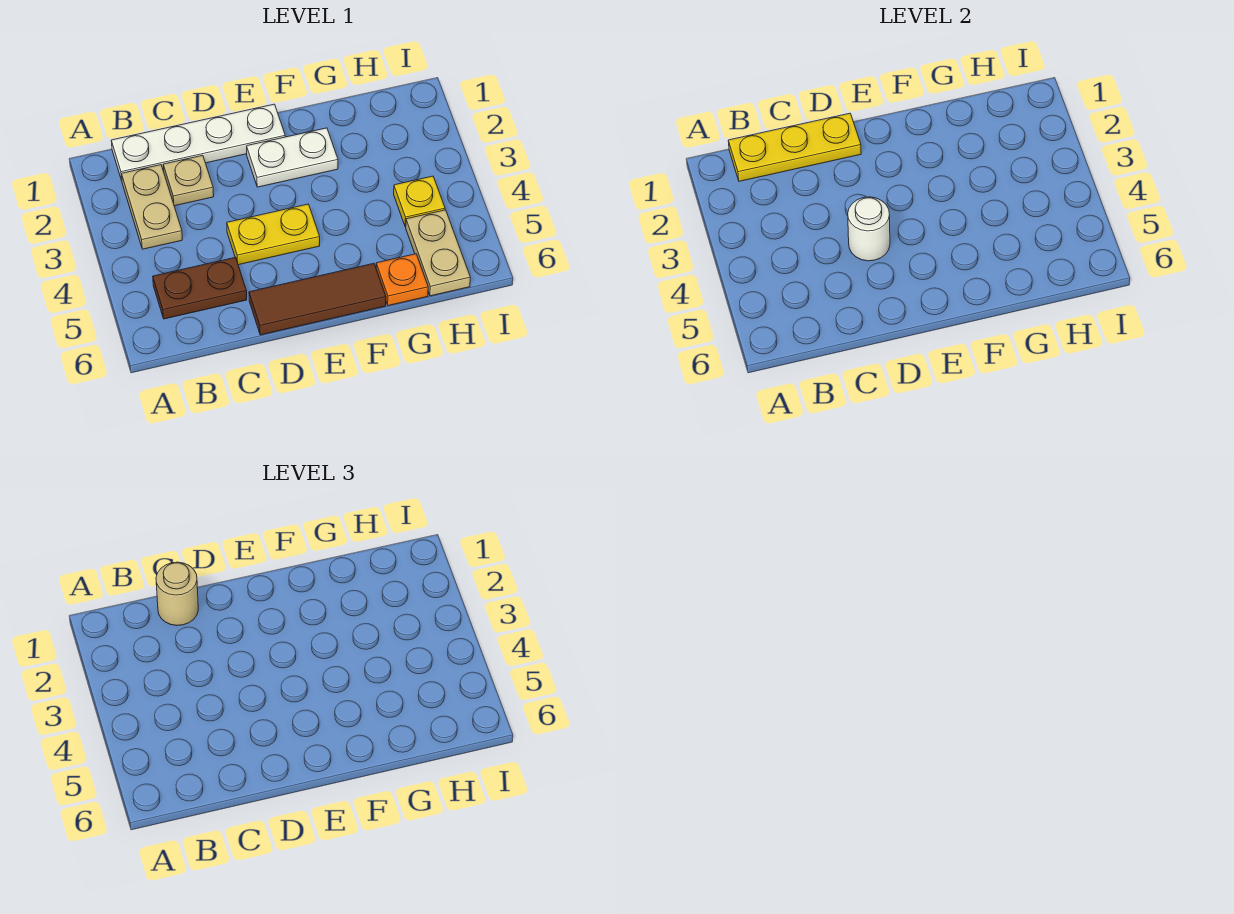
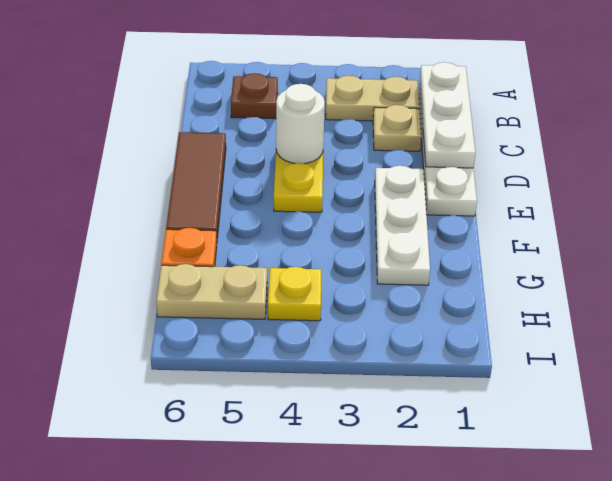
yellow 1x3 plate [728,113,861,181] -> white 1x3 plate [420,62,475,168]
brown 1x2 plate [153,257,247,319] -> brown 1x1 plate [231,73,278,119]
tan 1x1 round brick [156,562,198,625] -> none
white 1x2 plate [247,128,338,187] -> white 1x3 plate [375,166,430,285]

